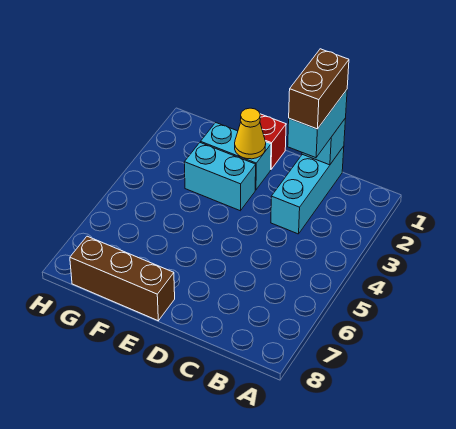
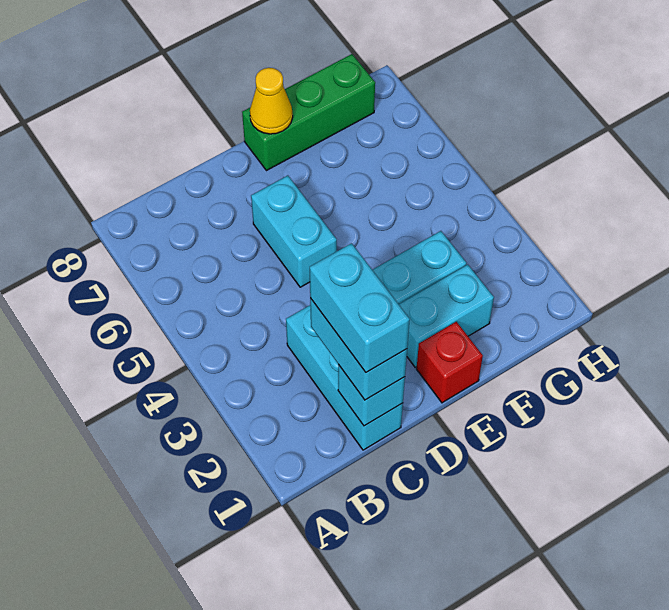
brown 1x2 brick [289,49,349,129] -> cyan 1x2 brick [310,243,410,372]
none -> cyan 1x2 brick [251,176,337,287]
yellow 1x1 cone [235,108,266,159] -> yellow 1x1 cone moved to [250,68,293,134]
brown 1x3 brick [70,236,175,321] -> green 1x3 brick [242,54,375,171]

